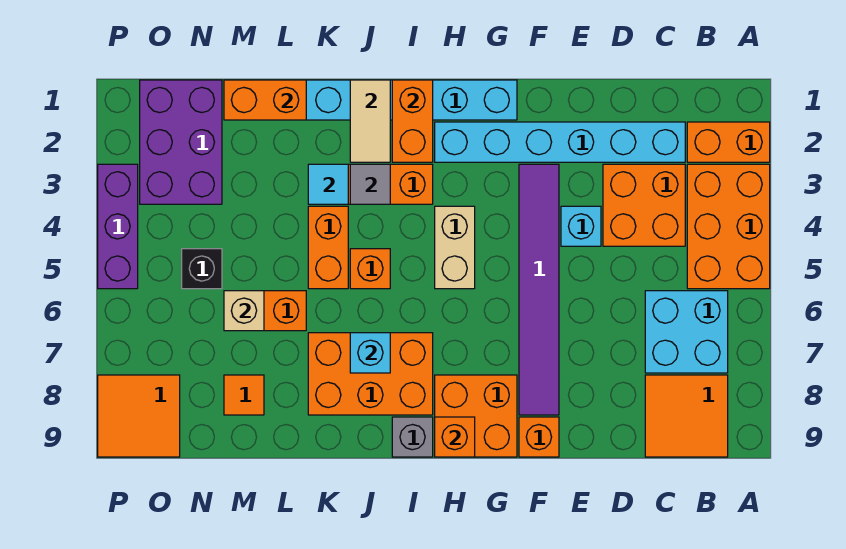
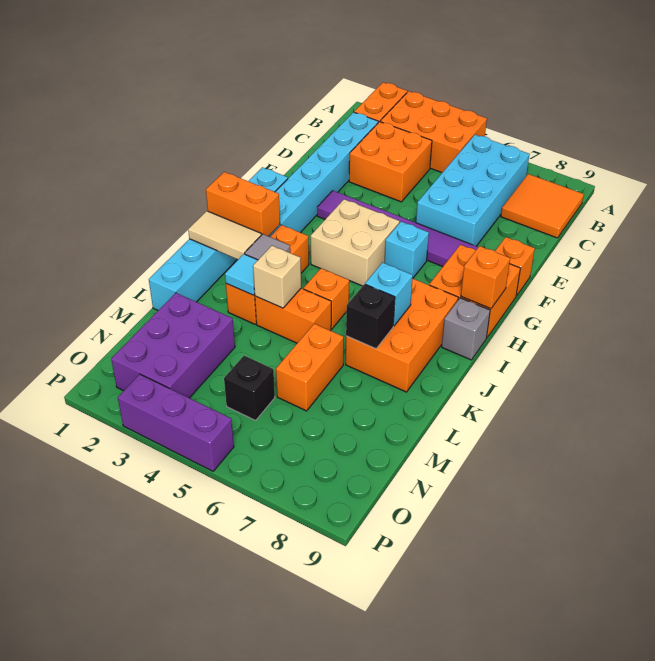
cyan 2x2 brick [645,291,728,373] -> cyan 2x4 brick [416,135,530,246]
cyan 1x1 brick [561,206,601,246] -> cyan 1x1 brick moved to [384,222,429,278]
tan 1x2 brick [435,206,475,289] -> tan 2x2 brick [311,199,400,286]
none -> black 1x1 brick [346,284,395,349]
orange 1x2 brick [224,80,306,120] -> none
tan 1x1 brick [224,291,264,331] -> tan 1x1 brick moved to [253,246,301,308]
orange 1x1 tile [224,375,264,415] -> none
purple 2x3 brick [140,80,222,204] -> purple 2x3 brick turned to [111,293,235,398]
orange 2x2 tile [98,375,180,457] -> none

